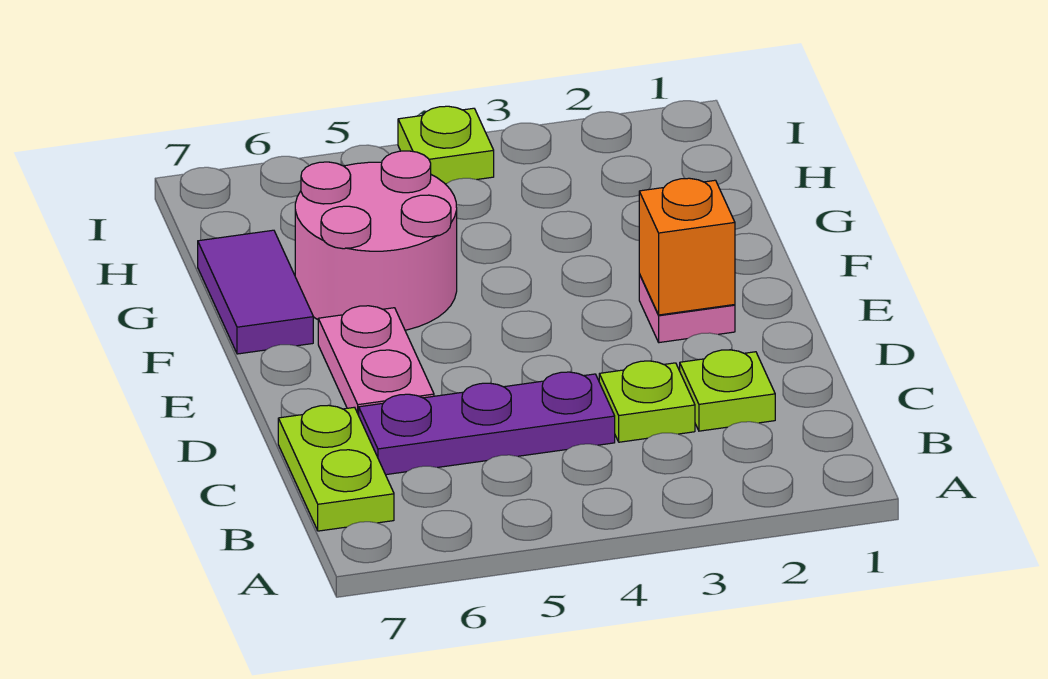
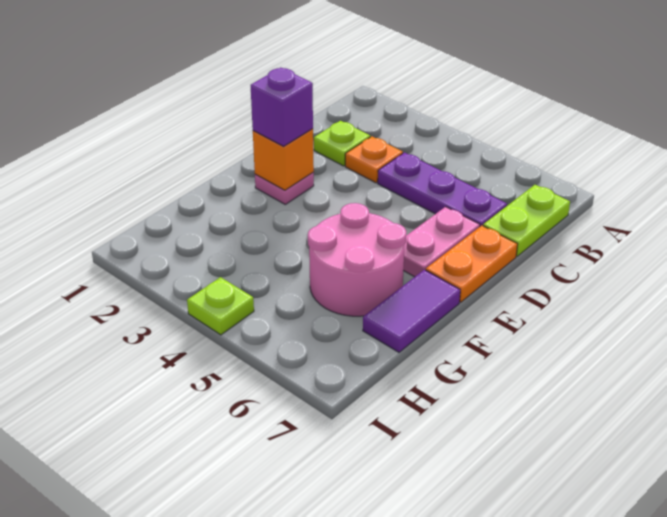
lime 1x1 plate [599,361,695,442] -> orange 1x1 plate [345,136,403,183]
none -> orange 1x2 plate [426,225,518,302]
none -> purple 1x1 brick [251,68,313,147]

